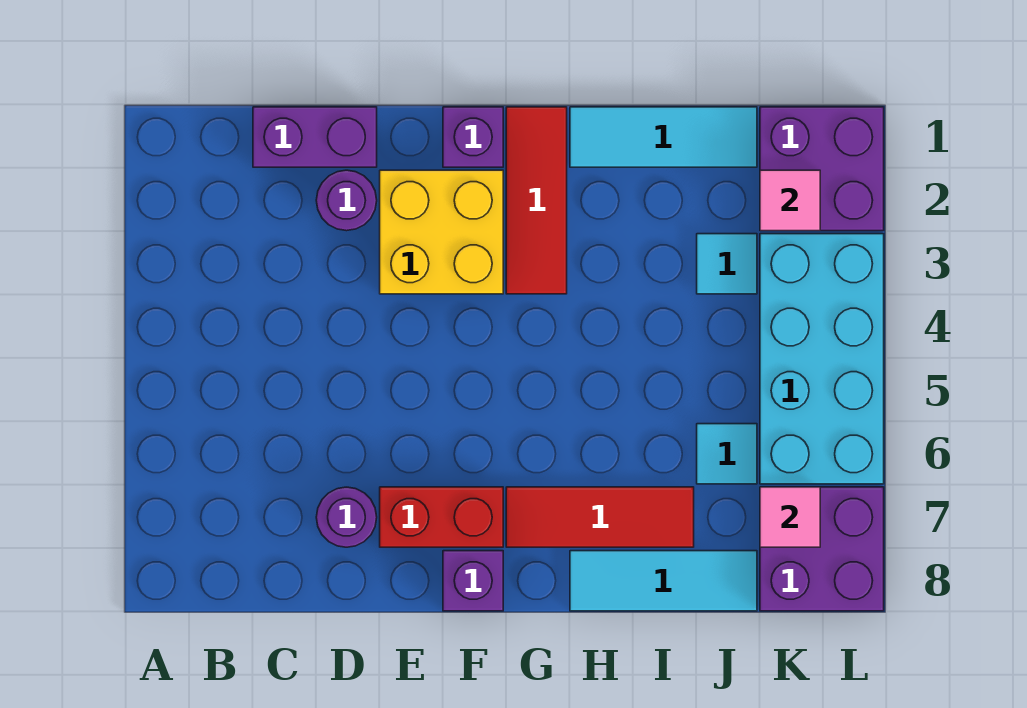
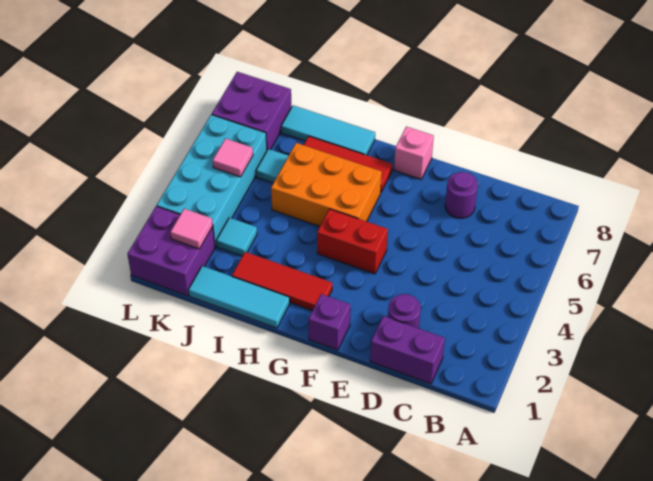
yellow 2x2 brick [380,170,503,294] -> none
red 1x2 brick [380,487,503,547] -> red 1x2 brick moved to [317,209,388,274]
purple 1x1 brick [443,551,503,611] -> pink 1x1 brick [394,127,434,179]
red 1x3 tile [506,107,567,294] -> red 1x3 tile turned to [232,252,332,311]
none -> orange 2x3 brick [271,143,382,226]
pink 1x1 tile [760,487,820,547] -> pink 1x1 tile moved to [213,138,253,177]

